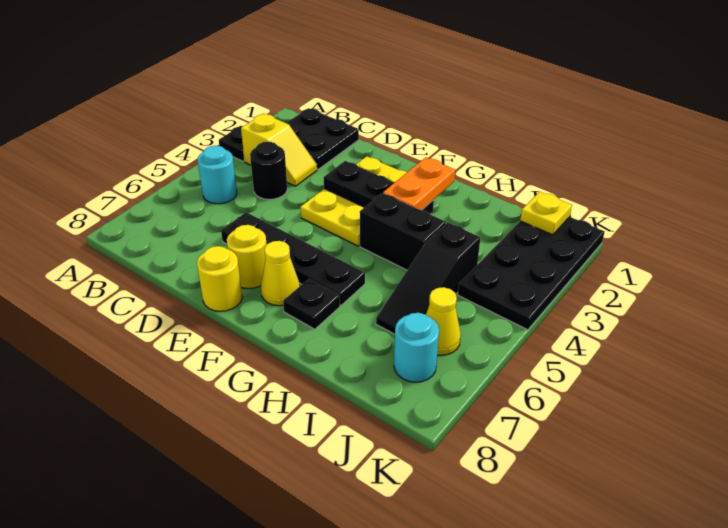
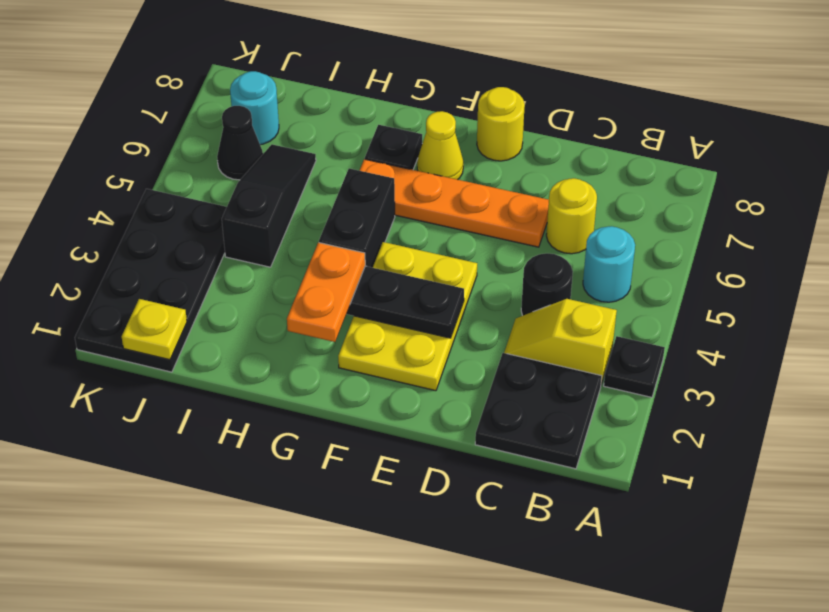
black 1x4 plate [221,212,365,305] -> orange 1x4 plate [359,159,549,247]
yellow 1x1 round brick [227,225,267,289] -> yellow 1x1 round brick moved to [546,178,597,254]
black 1x2 brick [360,193,446,270] -> black 1x2 brick turned to [319,168,395,268]
yellow 1x1 cone [426,287,461,355] -> black 1x1 cone [217,106,263,180]

